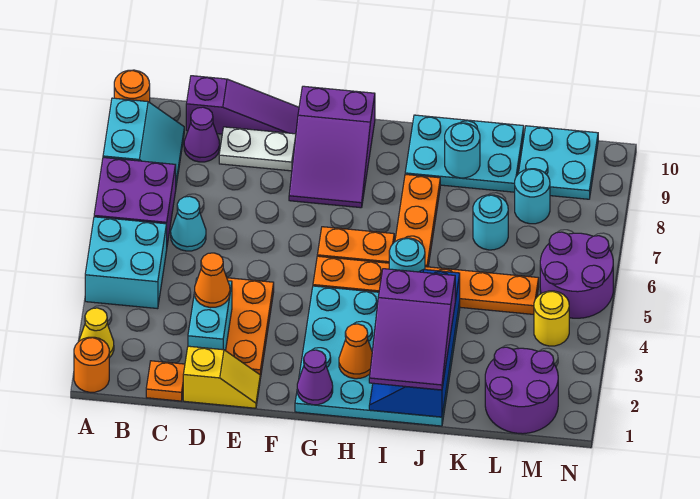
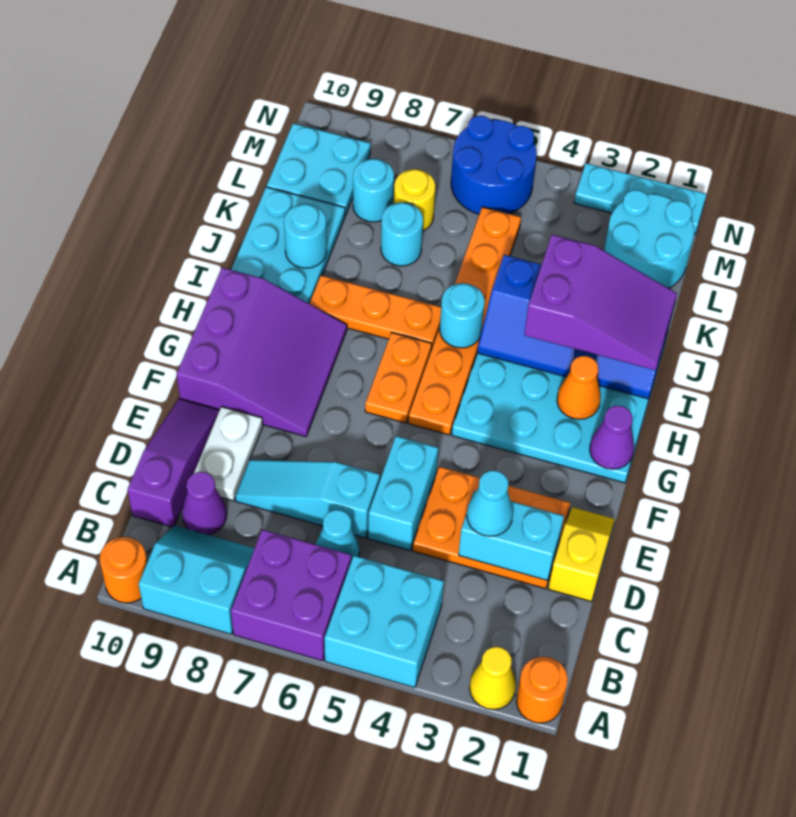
orange 1x1 plate [146,361,185,401] -> none
orange 1x1 cone [195,253,230,308] -> cyan 1x1 cone [467,471,513,536]
none -> cyan 1x2 brick [368,436,438,550]
none -> cyan 1x3 slope [235,460,380,538]
purple 2x3 slope [289,86,375,208] -> purple 3x3 slope [177,268,347,437]
purple 2x2 round brick [485,347,558,434] -> cyan 2x2 round brick [604,190,694,288]
yellow 1x1 round brick [534,291,569,346] -> yellow 1x1 round brick moved to [394,169,436,230]
purple 2x2 round brick [540,232,613,318] -> blue 2x2 round brick [451,116,537,214]
none -> cyan 1x3 plate [574,163,707,234]

